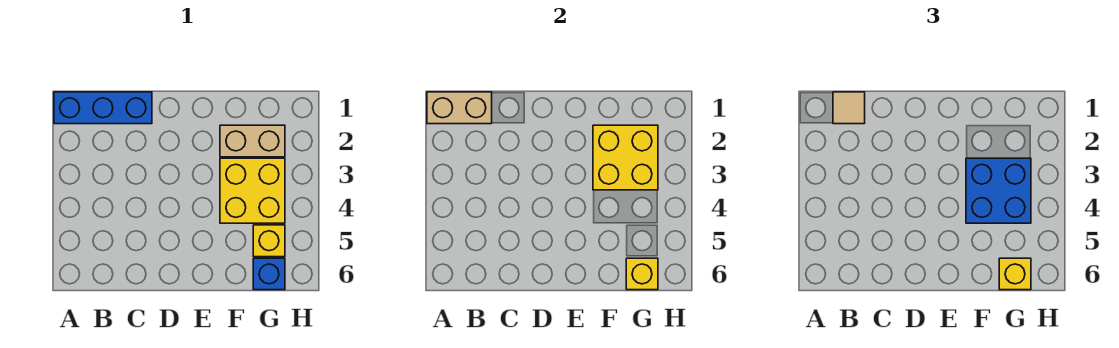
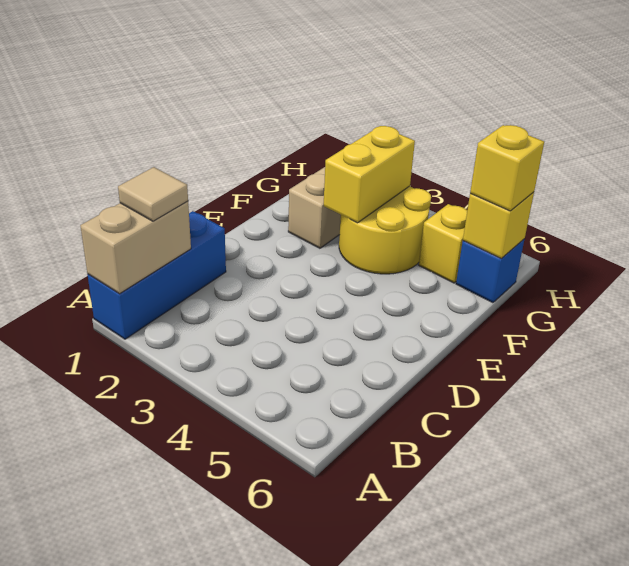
yellow 2x2 brick [593,125,658,190] -> yellow 1x2 brick [324,126,415,223]
yellow 2x2 brick [220,158,285,223] -> yellow 2x2 round brick [339,186,431,274]
blue 2x2 brick [966,158,1031,223] -> none

